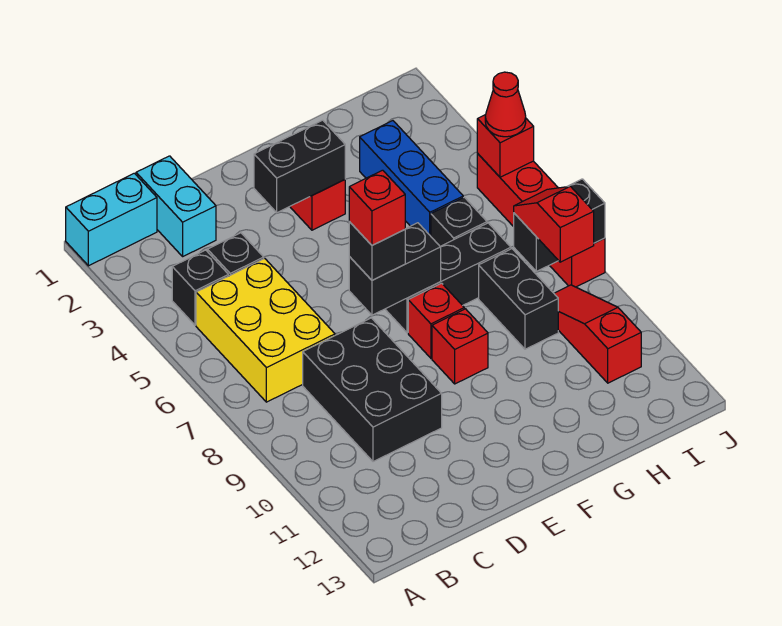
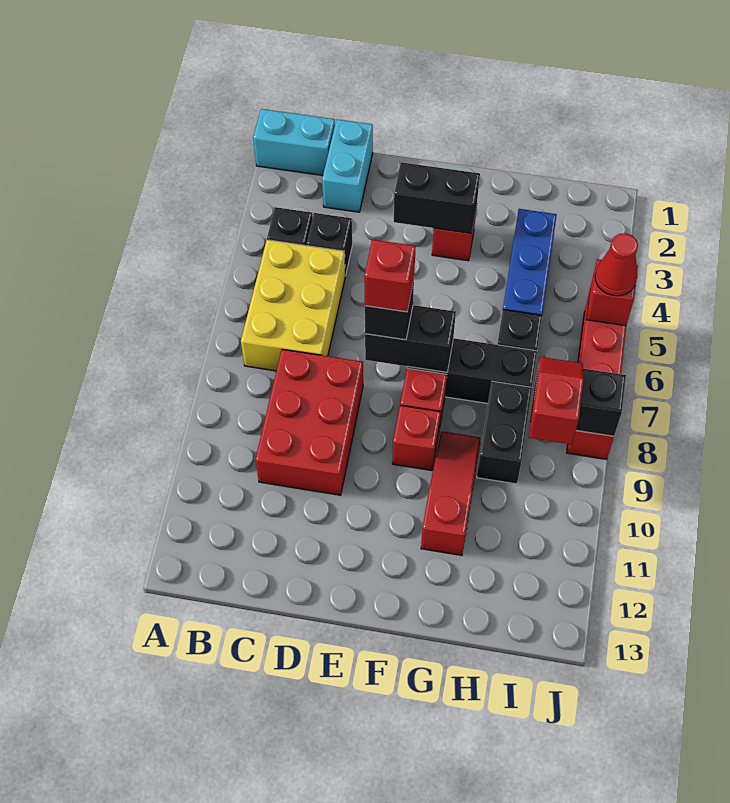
black 2x3 brick [303,318,442,462] -> red 2x3 brick [255,349,363,495]
red 1x3 slope [554,285,641,383] -> red 1x3 slope moved to [421,431,481,555]

